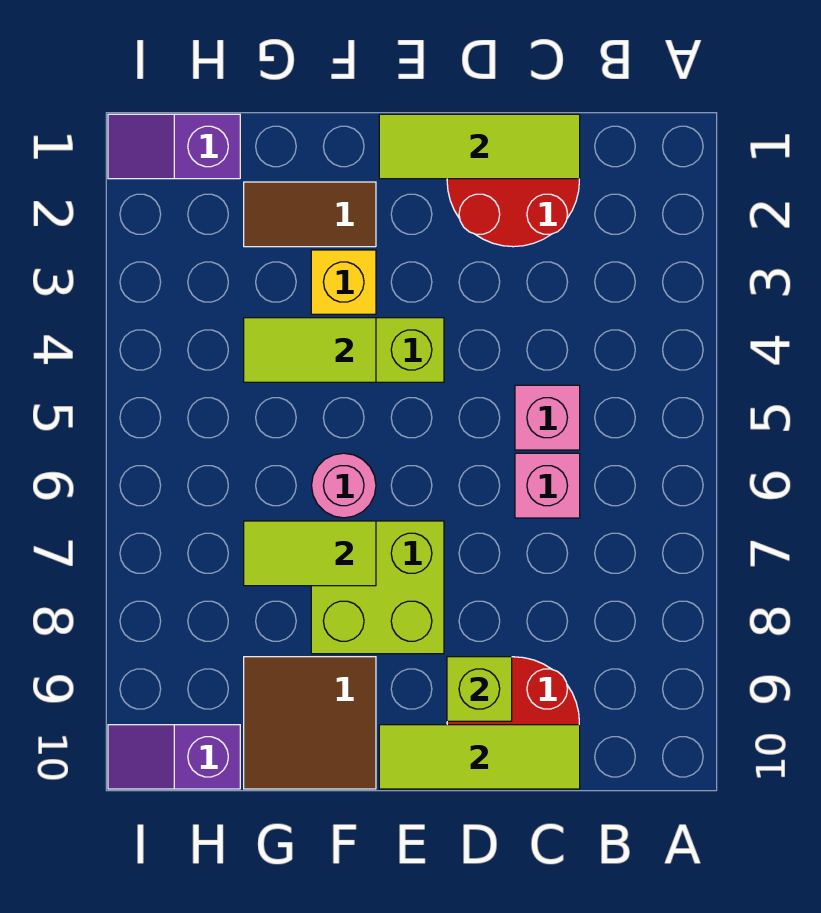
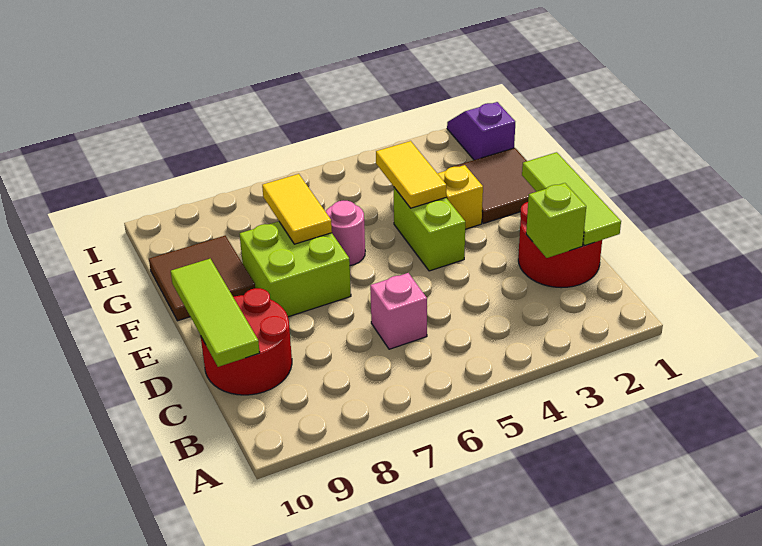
pink 1x1 brick [515,385,580,450] -> none
lime 1x1 brick [447,657,512,721] -> lime 1x1 brick moved to [526,183,586,258]
brown 1x2 tile [244,182,376,247] -> brown 2x2 tile [453,148,536,223]
lime 1x2 tile [244,318,376,382] -> yellow 1x2 tile [376,141,446,208]
lime 1x2 tile [244,521,376,586] -> yellow 1x2 tile [262,174,332,244]
purple 1x2 slope [108,725,240,789] -> none

